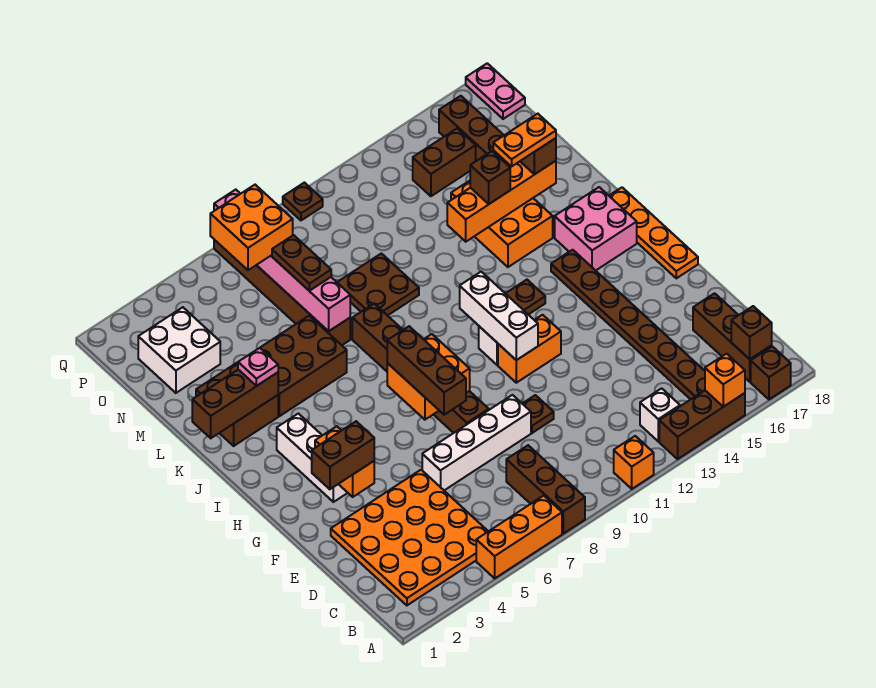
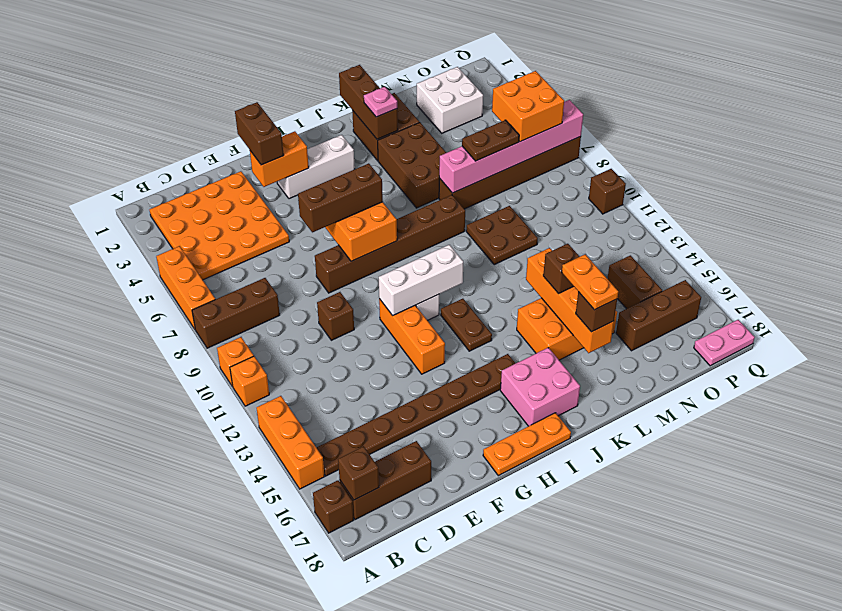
brown 1x3 brick [659,391,745,459] -> orange 1x3 brick [256,396,324,489]
orange 1x1 brick [705,354,745,407] -> orange 1x1 brick moved to [217,337,254,386]
white 1x1 brick [640,388,680,441] -> none
white 1x4 brick [422,395,531,490] -> none
brown 1x1 plate [522,395,554,433] -> brown 1x1 brick [317,292,354,340]
orange 1x2 brick [498,315,561,383] -> orange 1x3 brick [379,299,445,374]
orange 1x4 plate [609,187,698,278] -> orange 1x3 plate [483,413,571,476]
brown 1x1 plate [283,183,323,220] -> brown 1x1 brick [589,169,626,214]

